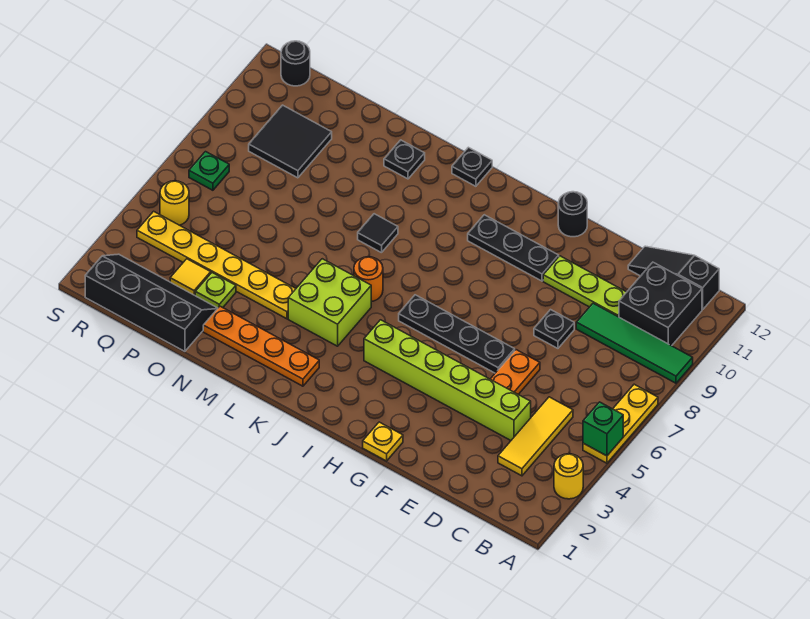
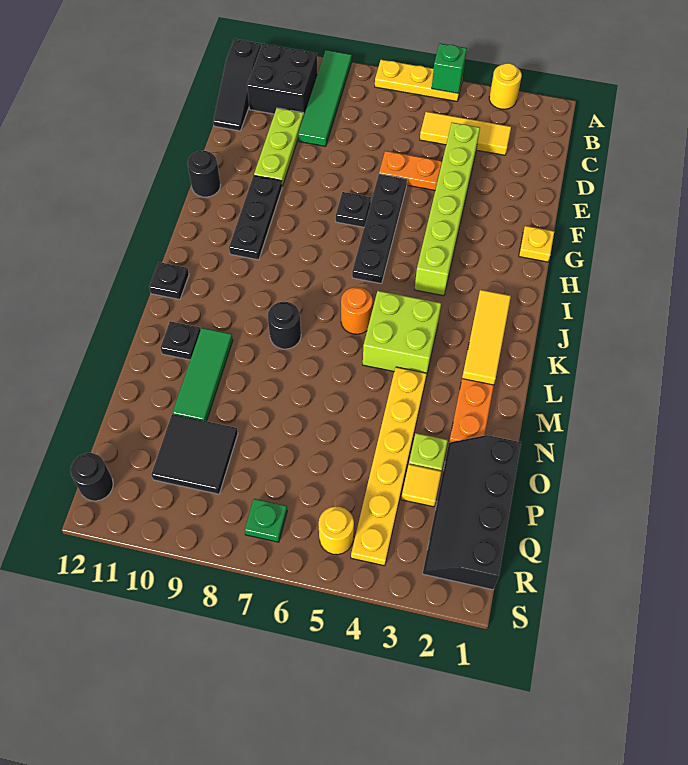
black 1x1 plate [534,310,574,348] -> black 1x1 plate moved to [336,192,371,227]
none -> yellow 1x3 tile [462,290,511,385]
black 1x1 tile [358,214,398,253] -> black 1x1 round brick [268,302,301,349]
none -> green 1x3 tile [173,328,233,421]

